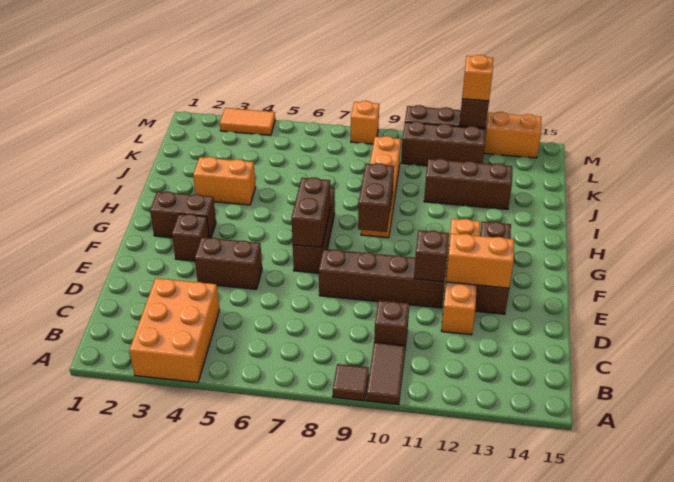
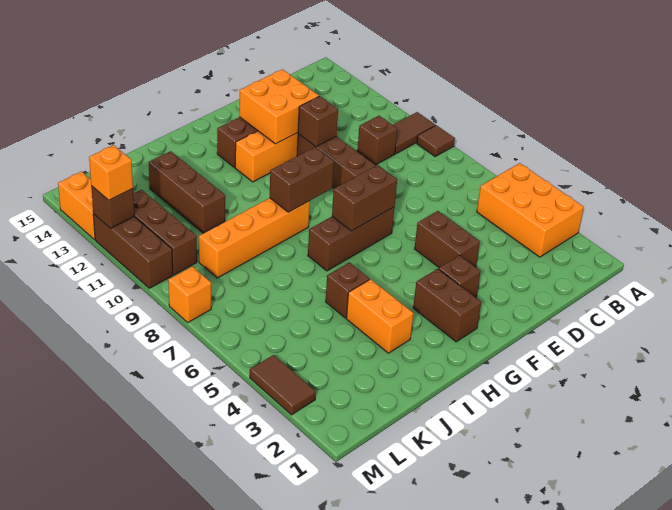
orange 2x3 brick [129,278,220,383] -> orange 2x3 brick turned to [477,163,584,257]
orange 1x2 brick [446,233,514,288] -> orange 2x2 brick [240,69,319,144]
none -> brown 1x1 brick [326,262,370,318]
orange 1x2 tile [220,108,275,135] -> brown 1x2 tile [250,355,316,415]

